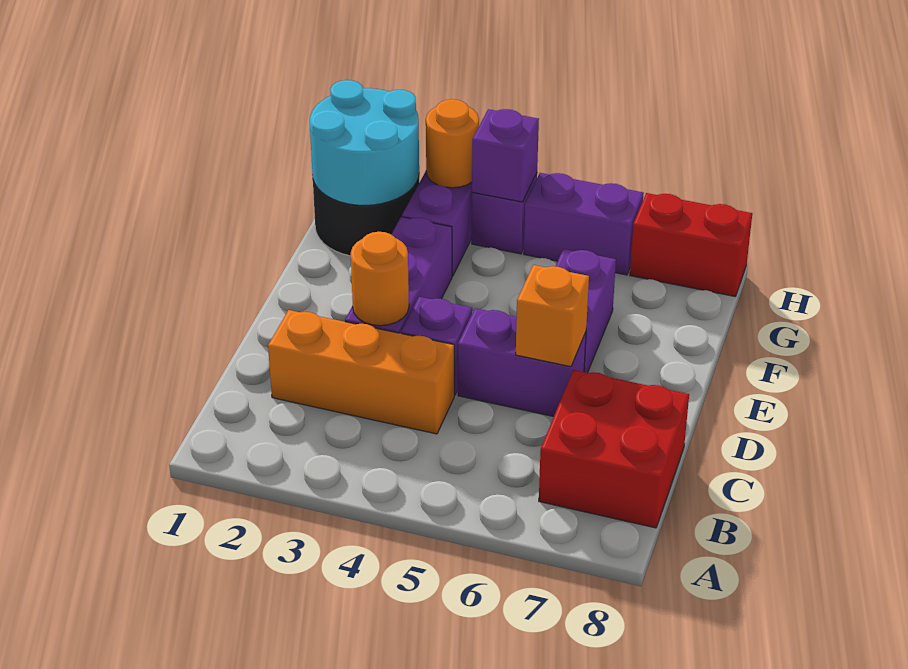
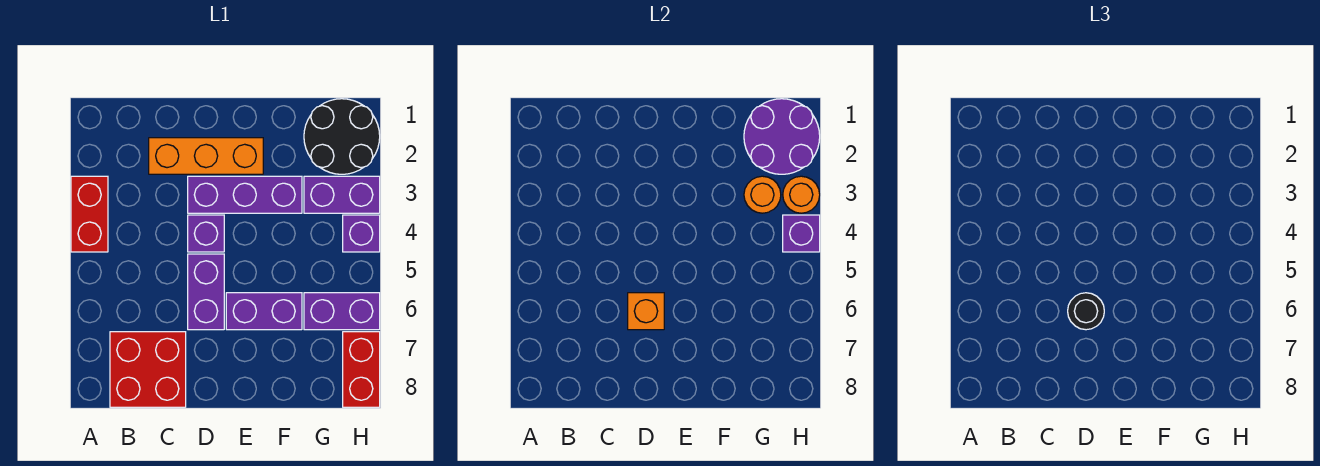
none -> red 1x2 brick [71,176,108,252]
orange 1x3 brick [268,310,454,434] -> orange 1x3 brick turned to [149,138,263,174]
orange 1x1 round brick [351,232,409,326] -> orange 1x1 round brick moved to [744,176,781,213]
none -> black 1x1 round brick [1068,293,1104,330]
cyan 2x2 round brick [310,80,419,205] -> purple 2x2 round brick [744,99,820,174]
purple 1x2 brick [524,173,644,275] -> purple 1x2 brick turned to [304,293,380,330]

